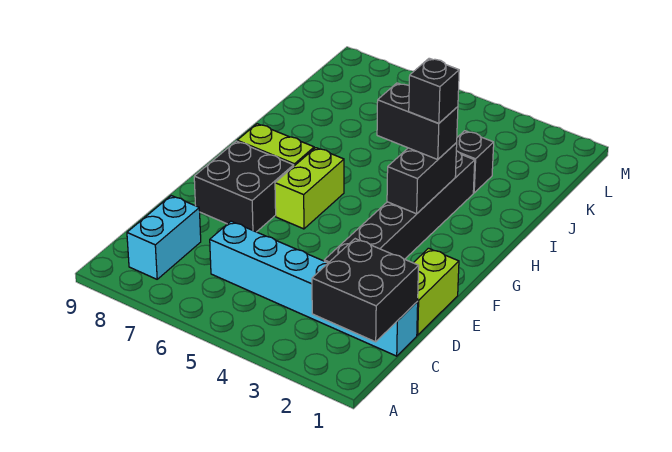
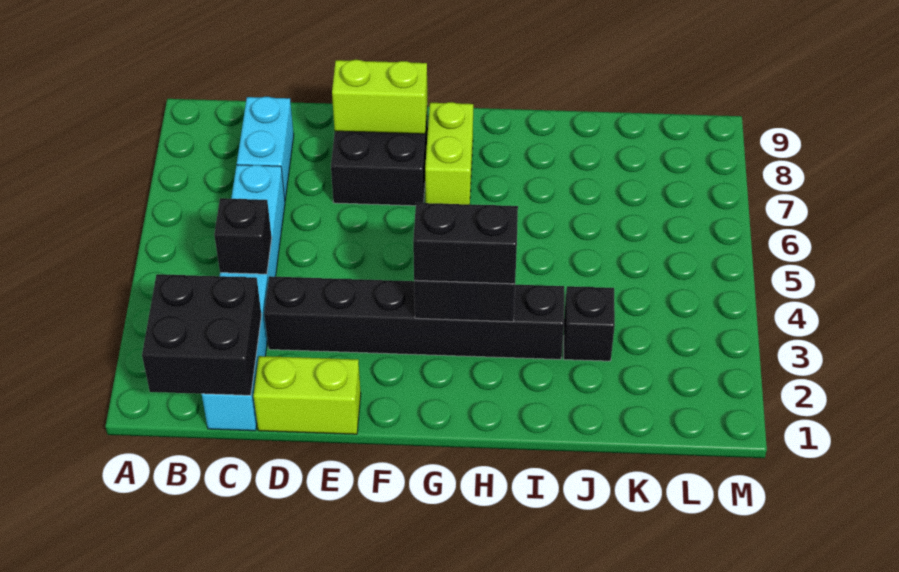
cyan 1x2 brick [127,196,201,279] -> cyan 1x2 brick turned to [237,97,294,200]
lime 1x2 brick [275,148,344,229] -> lime 1x2 brick moved to [332,60,428,134]
black 1x2 brick [377,83,458,159] -> black 1x2 brick turned to [413,203,518,284]
black 1x1 brick [409,58,459,123] -> black 1x1 brick moved to [214,198,272,274]

